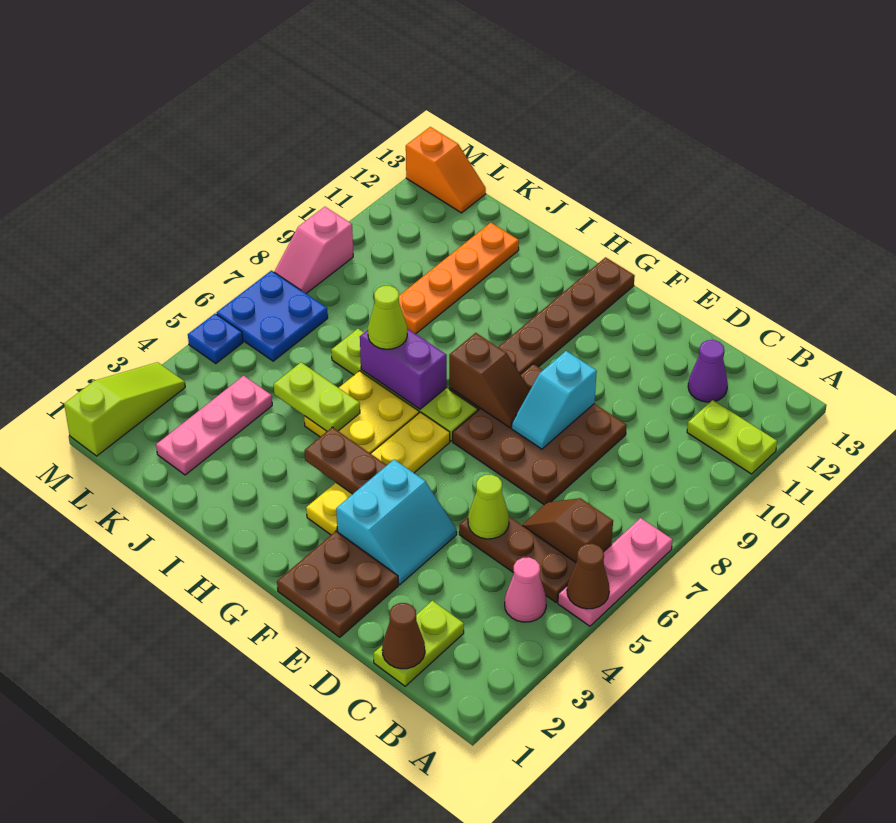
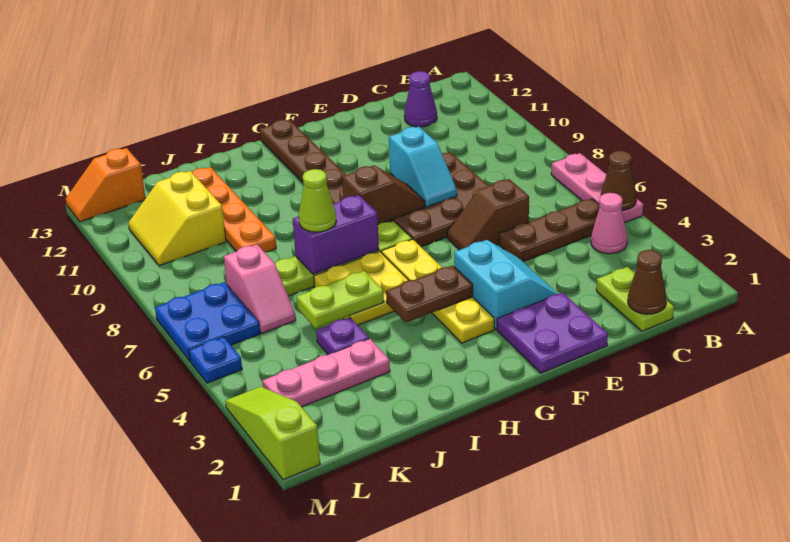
lime 1x2 plate [687,400,777,474] -> none
brown 1x2 slope [522,498,613,562] -> brown 1x2 slope moved to [447,179,529,250]
lime 1x1 cone [468,475,509,539] -> none
brown 2x2 plate [277,531,398,637] -> purple 2x2 plate [497,293,608,373]
none -> purple 1x1 plate [316,317,369,355]
pink 1x3 plate [156,376,272,475] -> pink 1x3 plate turned to [262,339,390,407]
none -> yellow 2x2 slope [128,171,226,266]
orange 1x2 slope [406,127,486,213] -> orange 1x2 slope turned to [66,148,145,222]
pink 1x2 slope [274,207,353,293] -> pink 1x2 slope moved to [224,244,296,333]

